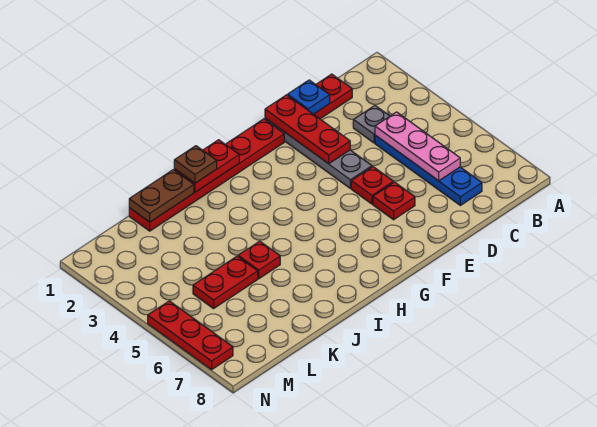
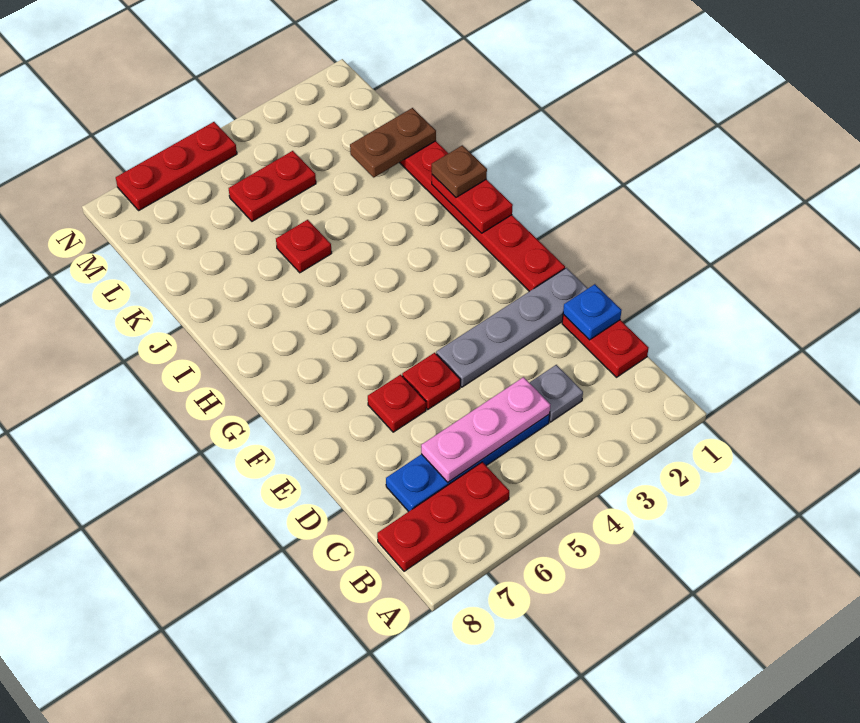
red 1x3 plate [265,95,350,164] -> red 1x3 plate moved to [377,462,509,571]
brown 1x2 plate [129,170,194,222] -> brown 1x2 plate turned to [350,108,436,177]
red 1x2 plate [193,256,258,309] -> red 1x2 plate turned to [229,151,316,221]

